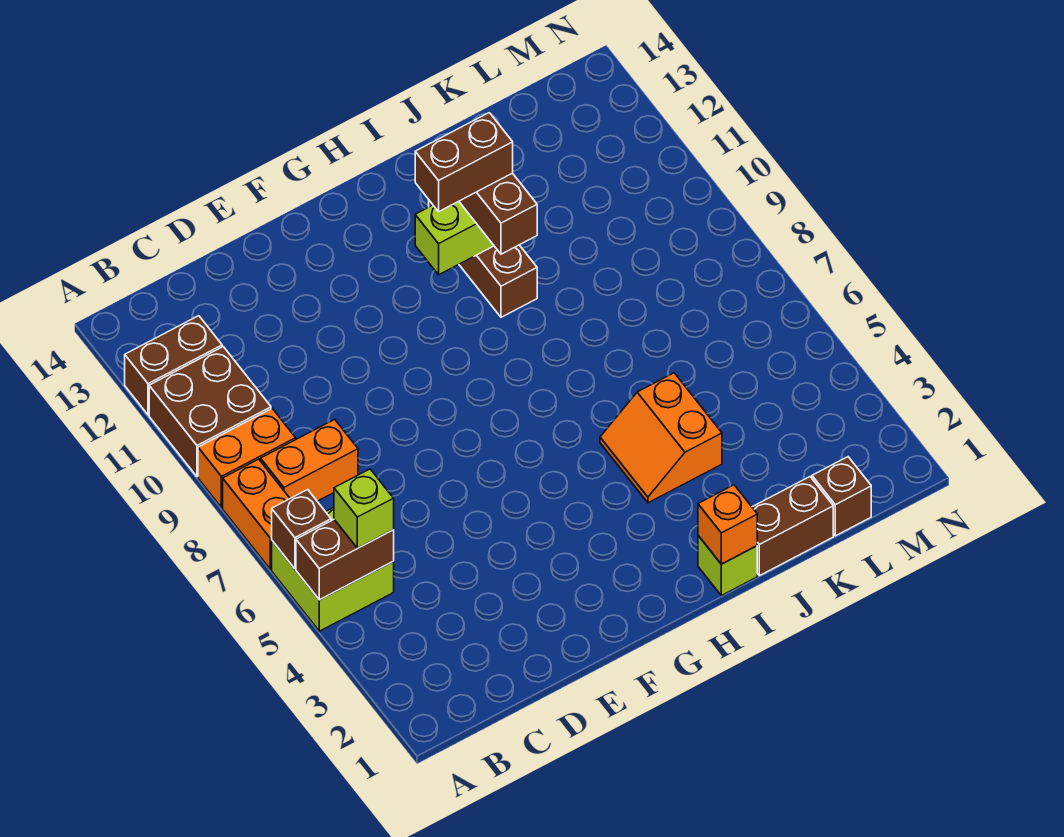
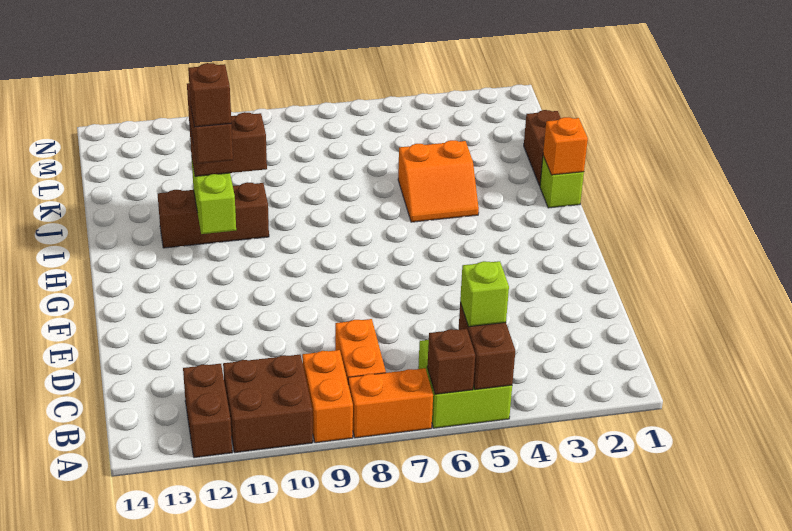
brown 1x1 brick [812,457,871,536] -> brown 1x1 brick moved to [188,63,231,127]

